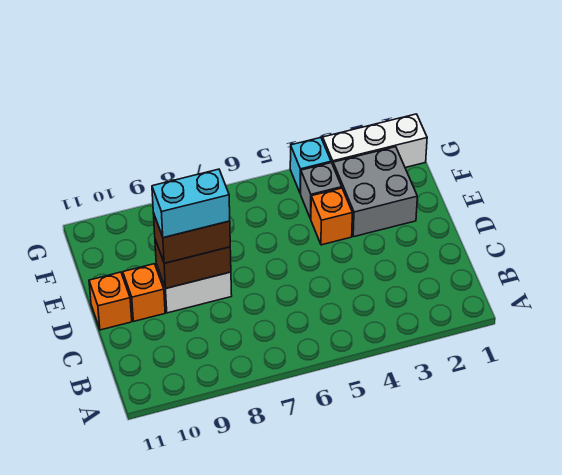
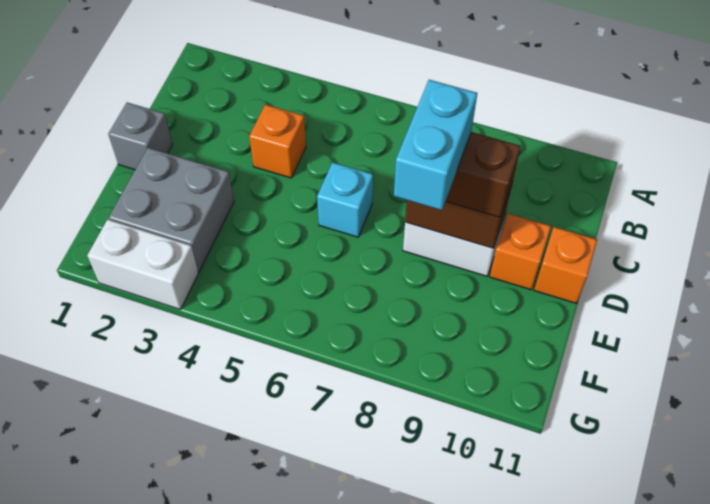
cyan 1x2 brick [152,169,230,238] -> cyan 1x2 brick turned to [394,80,477,210]
orange 1x1 brick [311,188,352,245] -> orange 1x1 brick moved to [249,105,306,178]
grey 1x1 brick [300,163,342,219] -> grey 1x1 brick moved to [108,103,172,170]
white 1x3 brick [323,114,427,168] -> white 1x2 brick [87,220,199,309]
cyan 1x1 brick [290,138,331,193] -> cyan 1x1 brick moved to [317,162,373,237]

